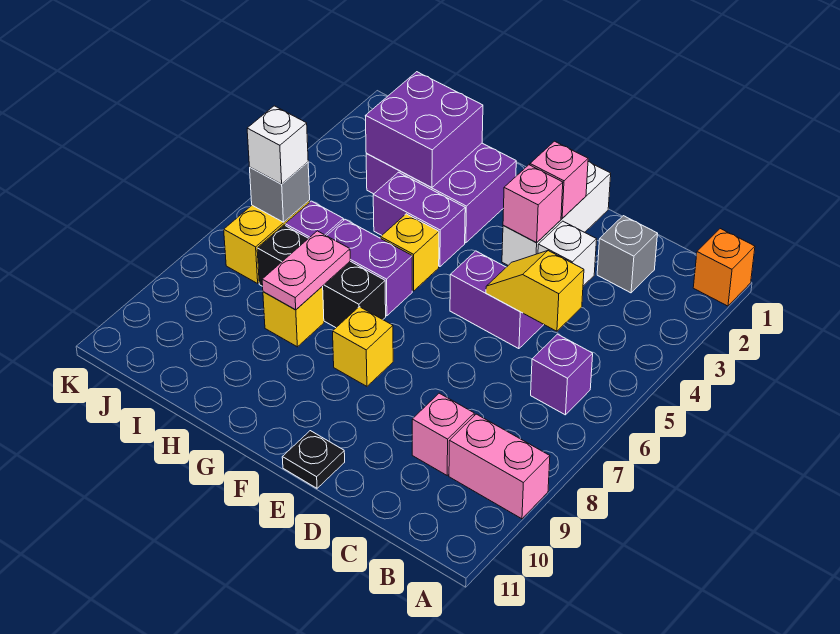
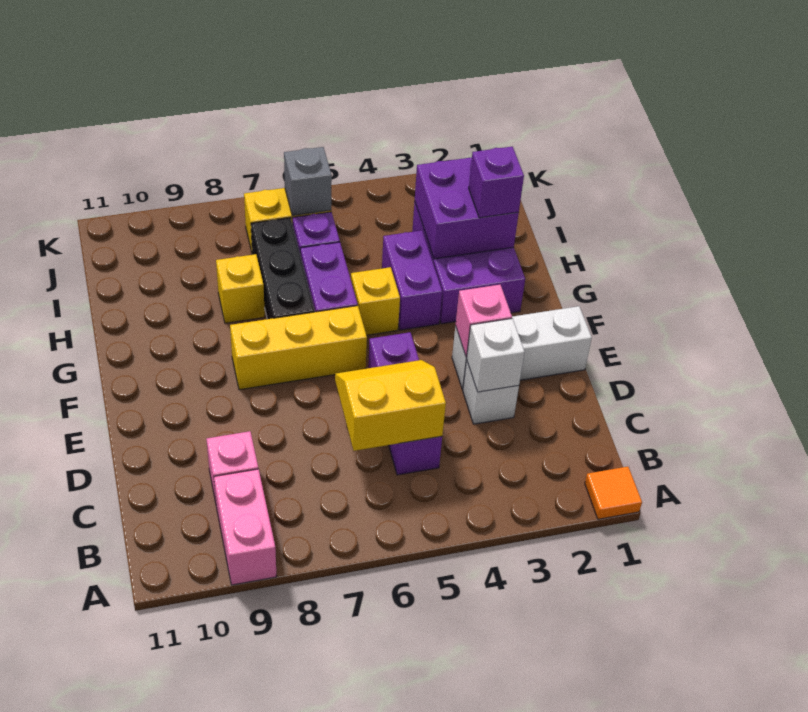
orange 1x1 brick [693,229,755,306] -> orange 1x1 tile [585,467,642,519]
purple 1x1 brick [531,334,593,415] -> purple 1x1 brick moved to [469,147,524,218]
grey 1x1 brick [597,216,658,293] -> none
yellow 1x2 slope [486,251,584,331] -> yellow 2x2 slope [335,360,446,451]
purple 1x2 brick [450,251,544,349] -> purple 1x3 brick [368,332,442,475]
pink 1x1 brick [530,141,588,218] -> none
black 1x1 plate [282,431,345,488] -> none
yellow 1x1 brick [333,307,393,386] -> yellow 1x3 brick [230,306,367,390]
pink 1x2 plate [262,231,350,310] -> none
white 1x1 brick [247,106,308,184] -> white 1x1 brick moved to [467,318,525,392]

